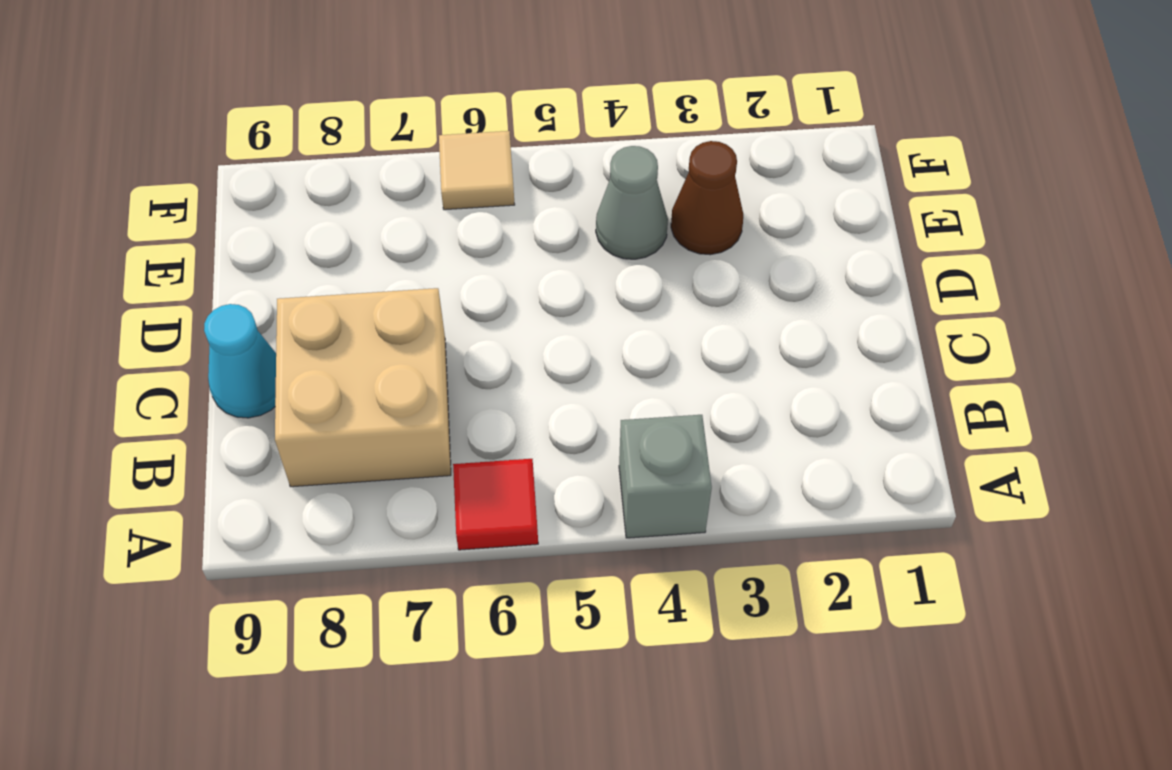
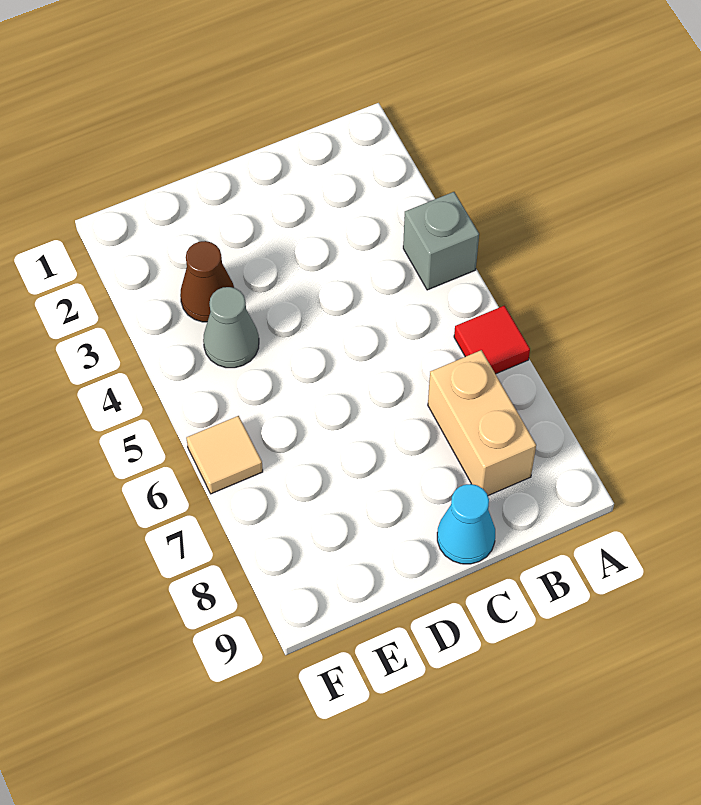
tan 2x2 brick [275,288,451,487] -> tan 1x2 brick [428,350,536,496]

